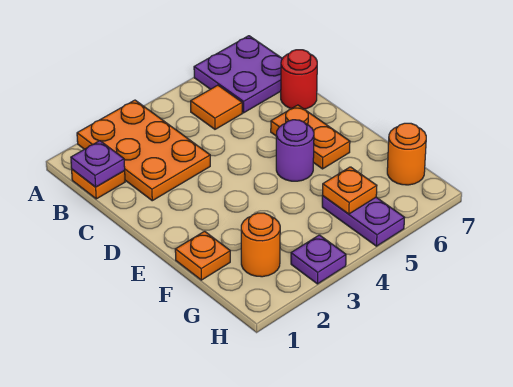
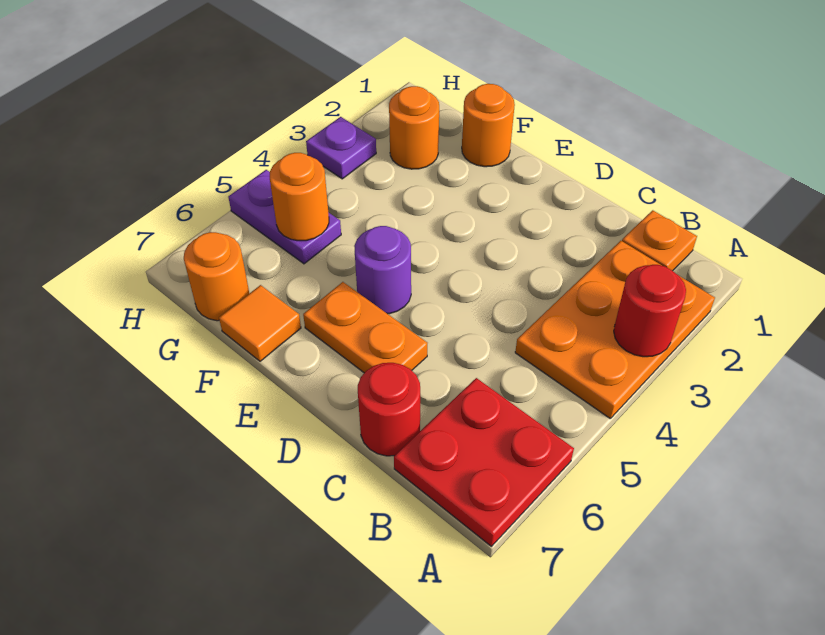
orange 2x3 plate [77,100,210,201] -> orange 2x3 plate turned to [515,241,715,418]
none -> red 1x1 round brick [614,265,686,357]
purple 2x2 plate [194,36,282,113] -> red 2x2 plate [394,378,574,546]
purple 1x1 plate [71,141,125,187] -> none
orange 1x1 tile [191,85,242,129] -> orange 1x1 tile moved to [219,285,301,361]
orange 1x1 plate [175,231,230,280] -> orange 1x1 round brick [462,84,515,167]
orange 1x1 plate [323,167,377,214] -> orange 1x1 round brick [270,153,329,241]

